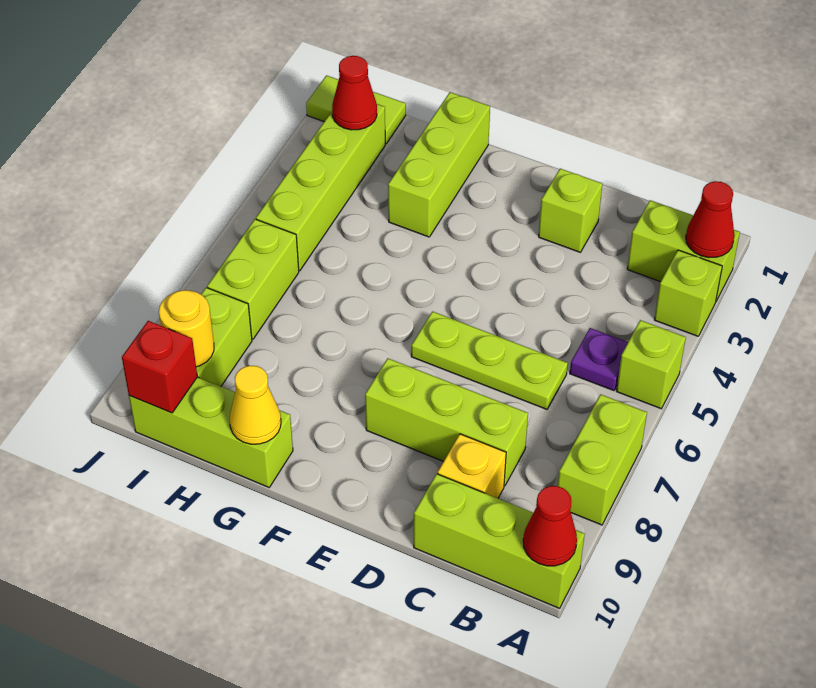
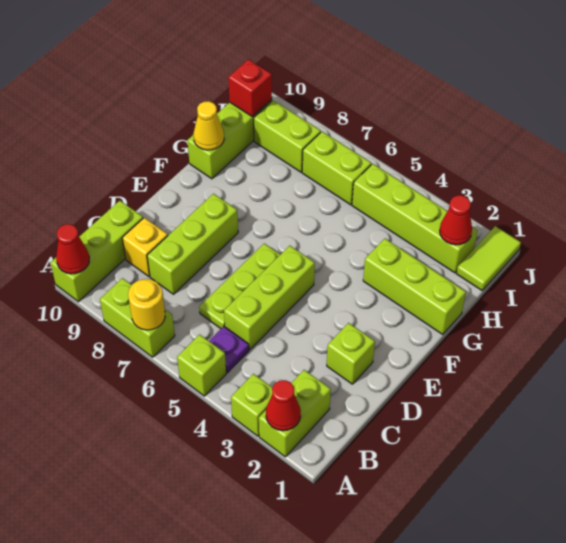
none -> lime 1x3 brick [224,246,315,349]
yellow 1x1 round brick [159,290,214,367] -> yellow 1x1 round brick moved to [128,279,165,330]

